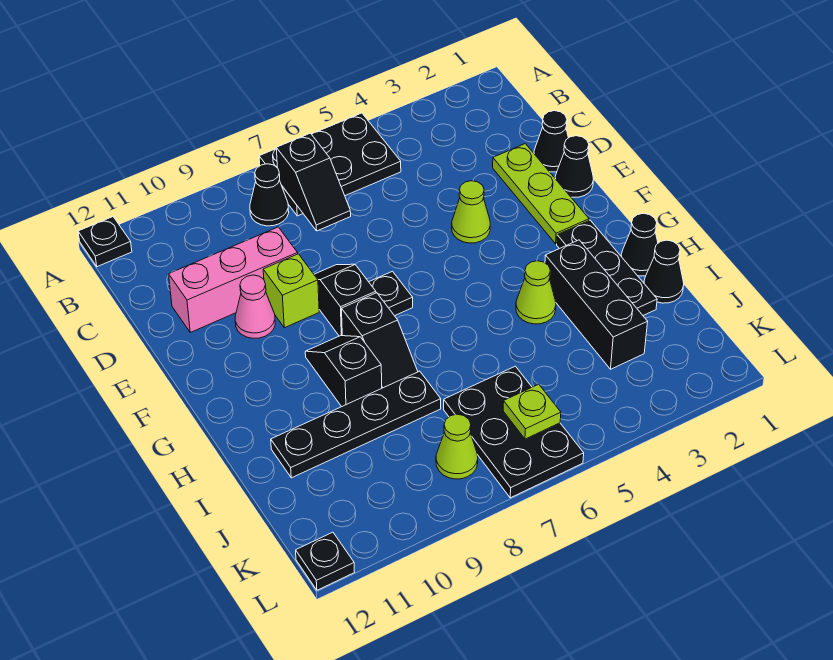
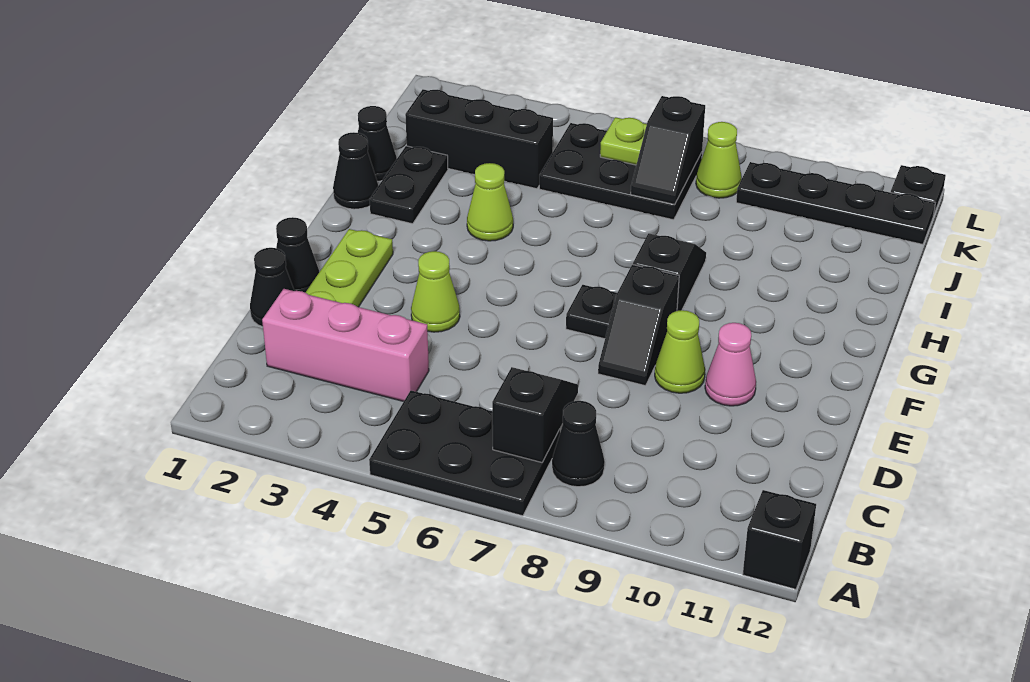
black 1x1 plate [78,217,132,267] -> black 1x1 brick [743,490,816,589]
pink 1x3 brick [169,227,298,332] -> pink 1x3 brick moved to [262,289,429,402]
lime 1x1 brick [263,254,319,328] -> lime 1x1 cone [655,310,705,393]
black 1x3 plate [557,220,657,315] -> black 1x2 plate [369,146,448,224]
black 1x2 slope [305,336,382,407] -> black 1x2 slope moved to [631,96,705,204]
black 1x3 brick [545,240,648,369] -> black 1x3 brick turned to [405,89,553,189]
black 1x4 plate [271,371,441,478] -> black 1x4 plate moved to [736,162,935,244]
black 2x3 plate [444,366,584,498] -> black 2x3 plate turned to [539,123,702,220]

